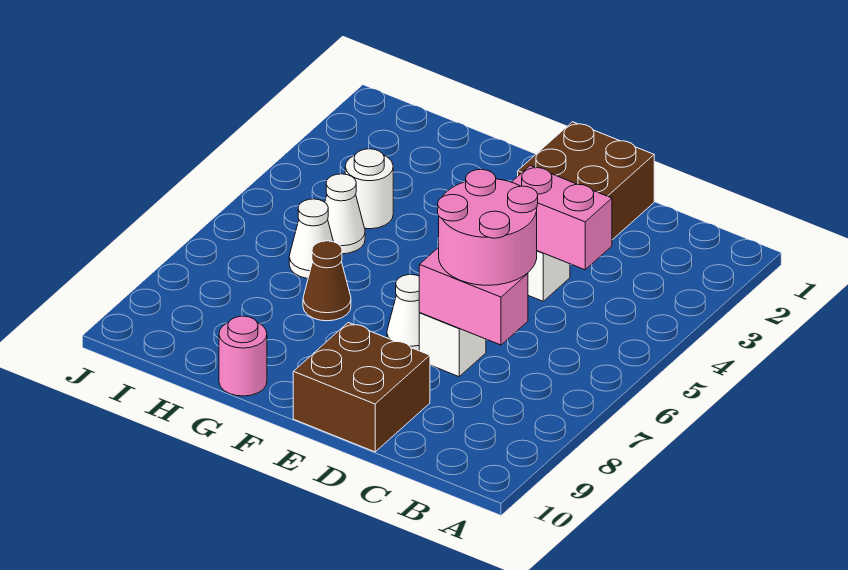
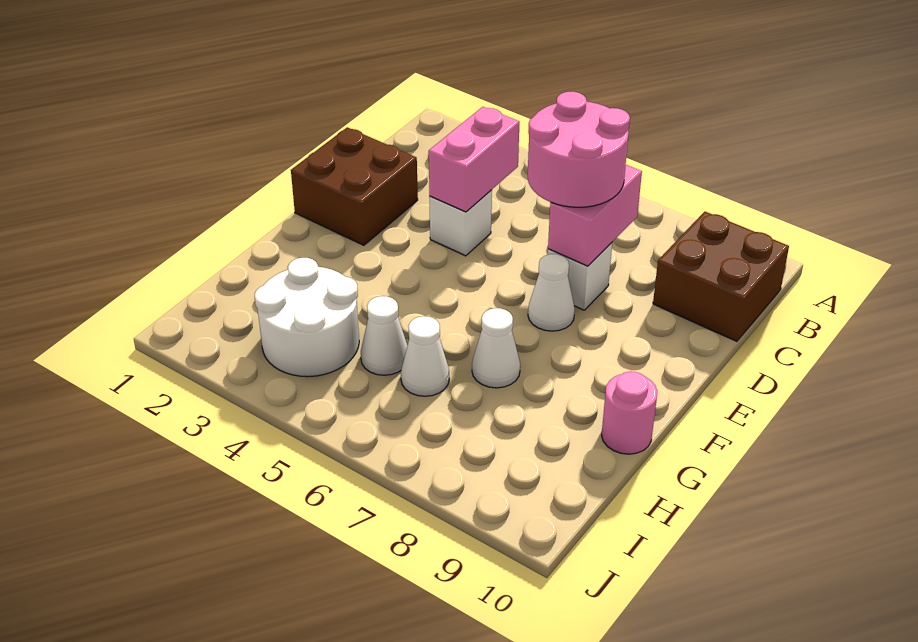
brown 2x2 brick [293,323,430,452] -> brown 2x2 brick moved to [653,212,789,341]
brown 1x1 cone [303,241,351,321] -> white 1x1 cone [472,308,520,388]
white 1x1 round brick [345,149,393,229] -> white 2x2 round brick [255,258,359,377]

